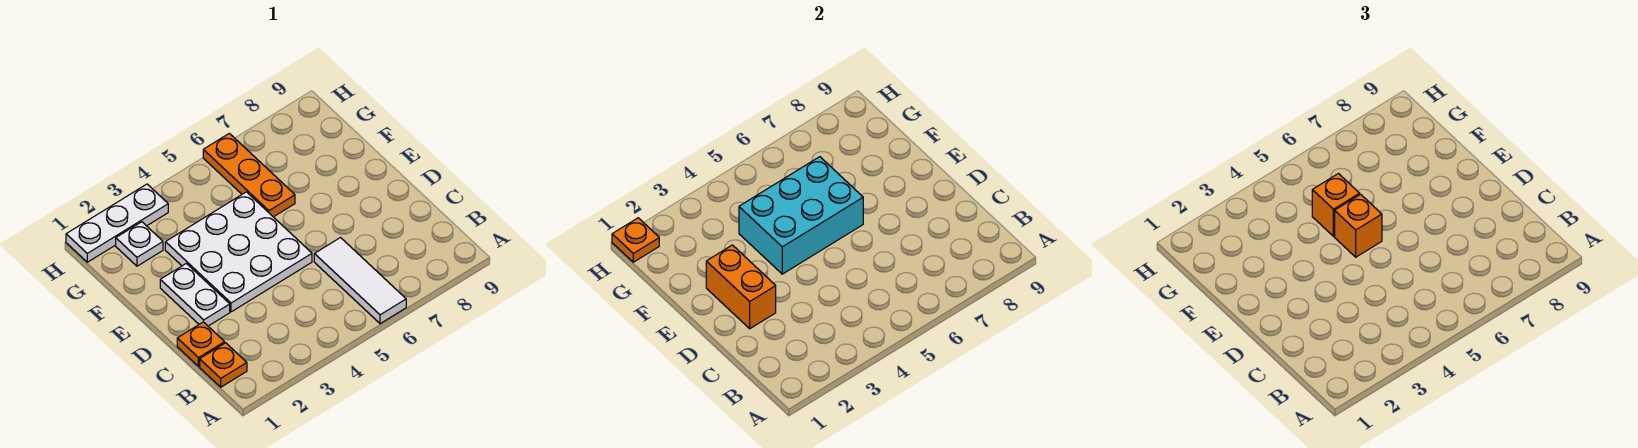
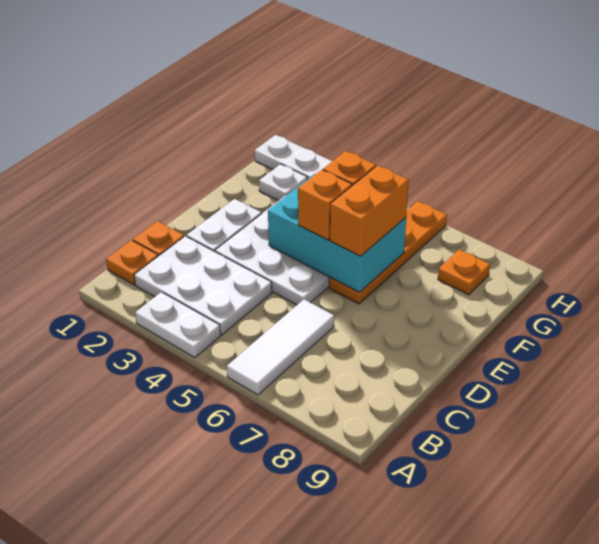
none -> white 1x2 plate [135,292,221,358]
none -> white 2x3 plate [134,236,272,335]
orange 1x2 brick [706,245,776,329] -> orange 1x2 brick moved to [330,165,409,256]
orange 1x3 plate [203,133,295,217] -> orange 1x4 plate [329,201,447,304]
orange 1x1 plate [612,218,659,262] -> orange 1x1 plate moved to [438,249,490,295]

